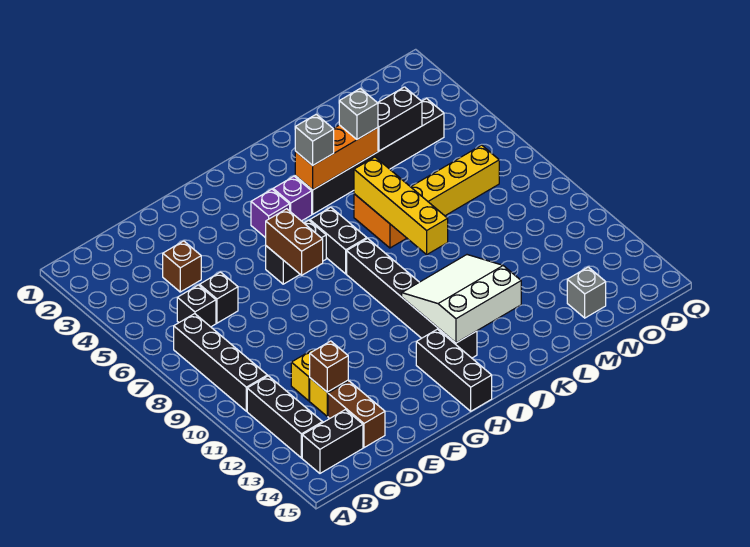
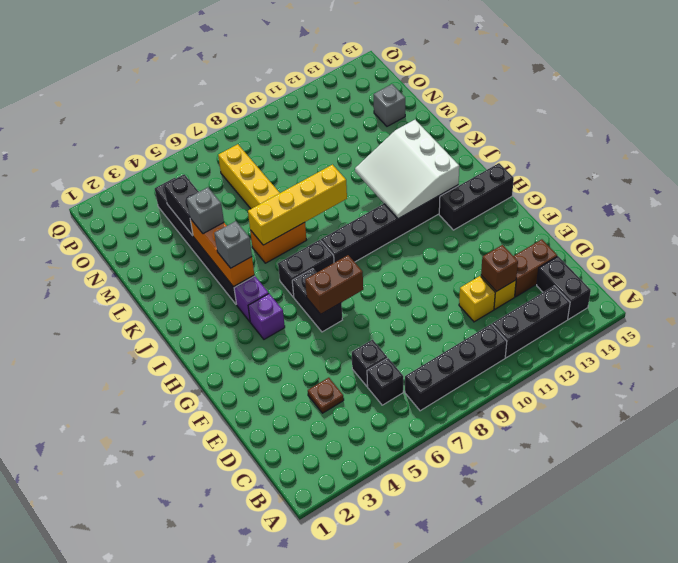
brown 1x1 brick [163,241,201,292] -> brown 1x1 plate [308,378,344,413]

